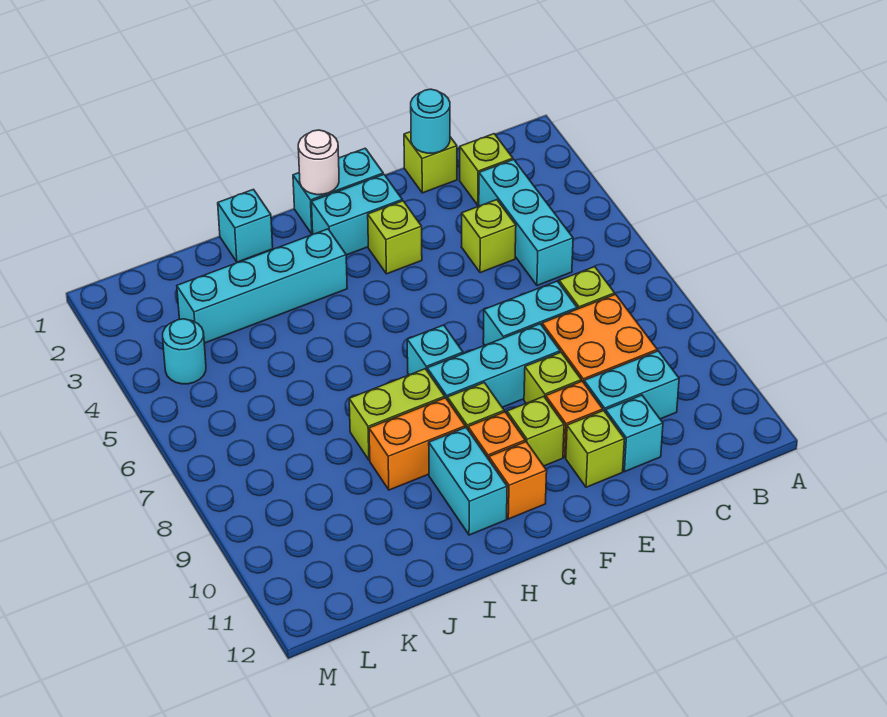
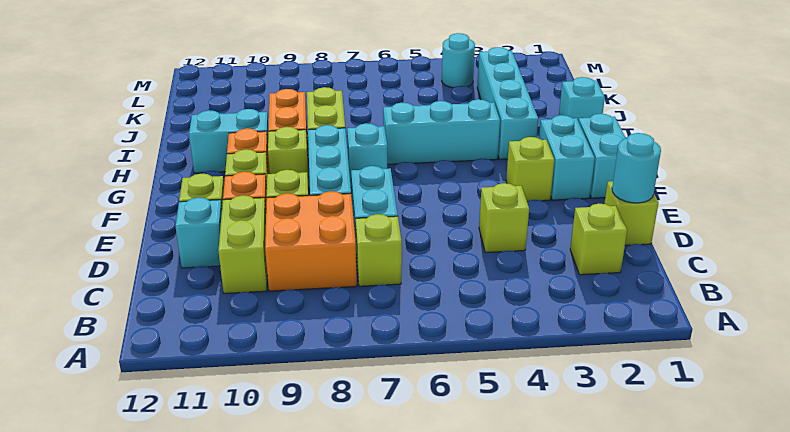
cyan 1x3 brick [479,160,573,286] -> cyan 1x3 brick moved to [383,99,500,164]
cyan 1x2 brick [584,351,679,419] -> lime 1x2 brick [218,195,267,293]
white 1x1 round brick [298,130,339,195] -> none
orange 1x1 brick [489,442,547,519] -> none

